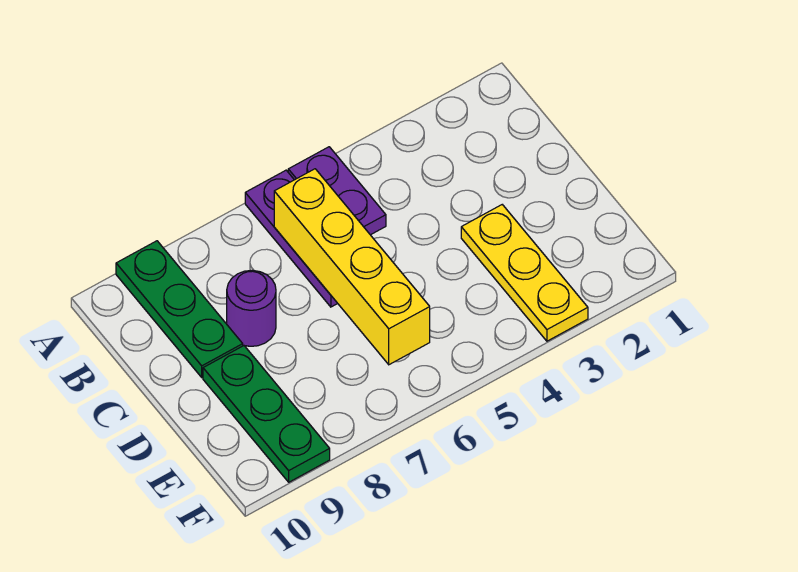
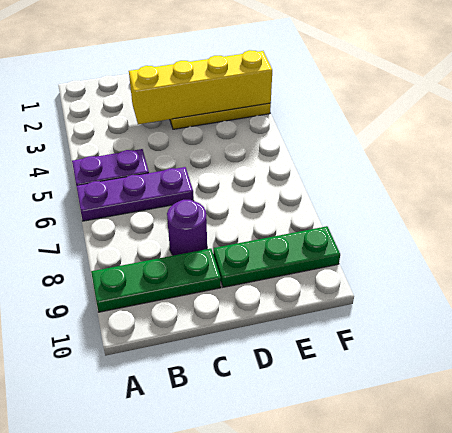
yellow 1x4 brick [274,169,430,365] -> yellow 1x4 brick moved to [129,50,272,124]

